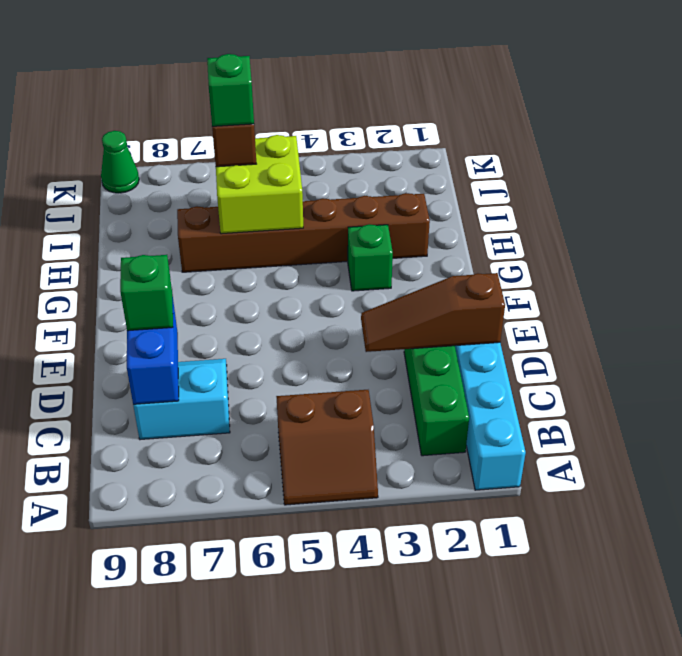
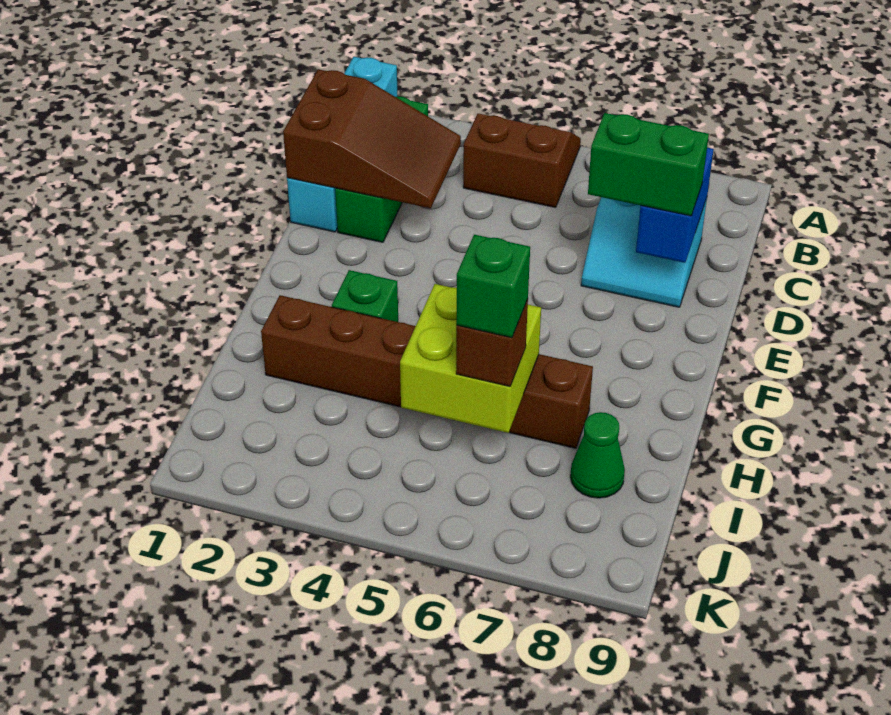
brown 1x3 slope [361,273,505,352] -> brown 2x3 slope [283,69,461,208]
green 1x1 brick [120,255,173,331] -> green 1x2 brick [588,113,709,216]
green 1x1 cone [101,131,139,193] -> green 1x1 cone moved to [570,412,625,498]

